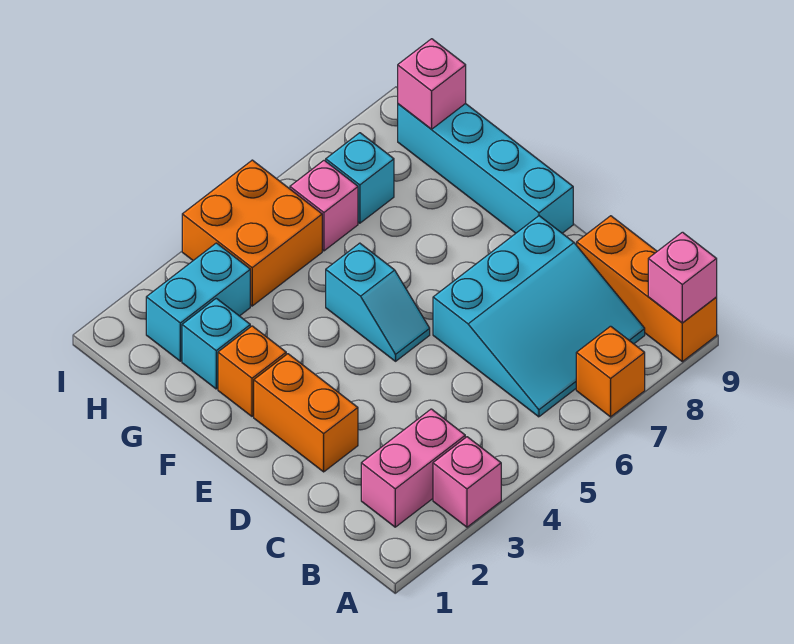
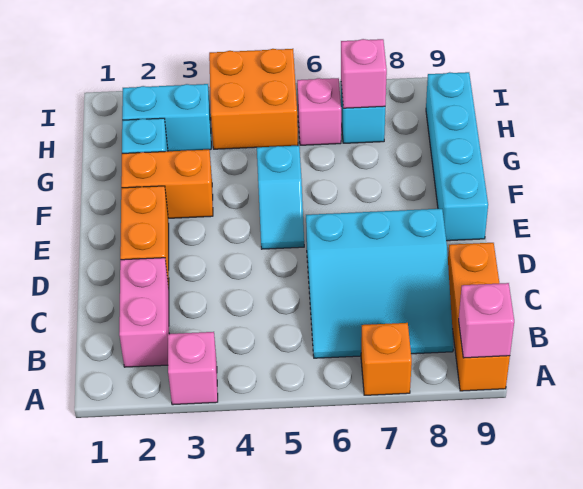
pink 1x2 brick [361,409,465,527] -> pink 1x2 brick turned to [119,258,169,367]
orange 1x1 brick [218,326,286,416] -> orange 1x2 brick [121,150,213,218]
pink 1x1 brick [398,39,466,129] -> pink 1x1 brick moved to [341,39,387,108]

